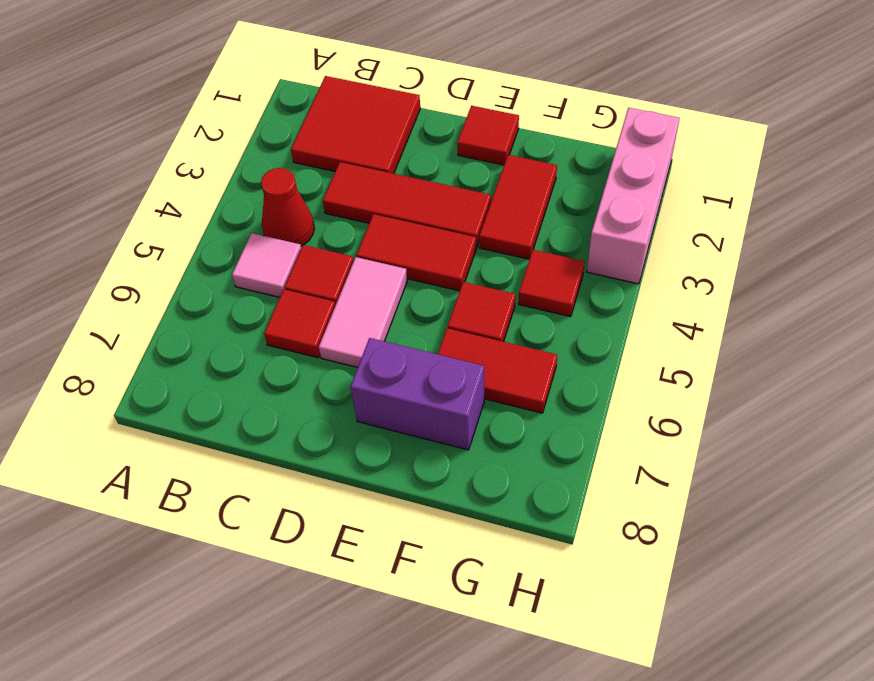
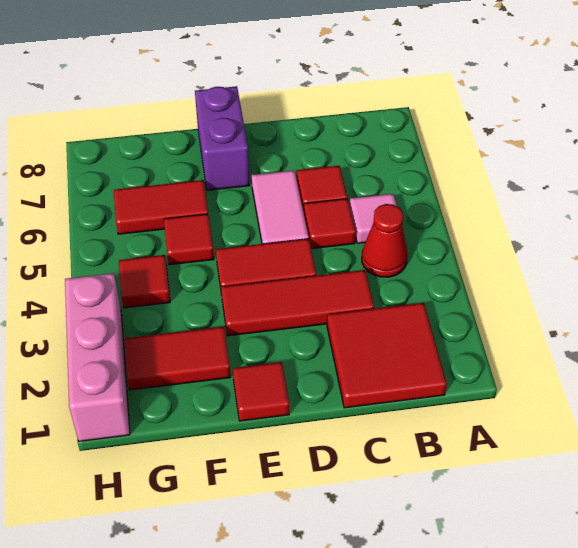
purple 1x2 brick [351,338,484,450] -> purple 1x2 brick turned to [195,86,250,190]
red 1x2 tile [479,155,557,259] -> red 1x2 tile turned to [124,327,231,390]

